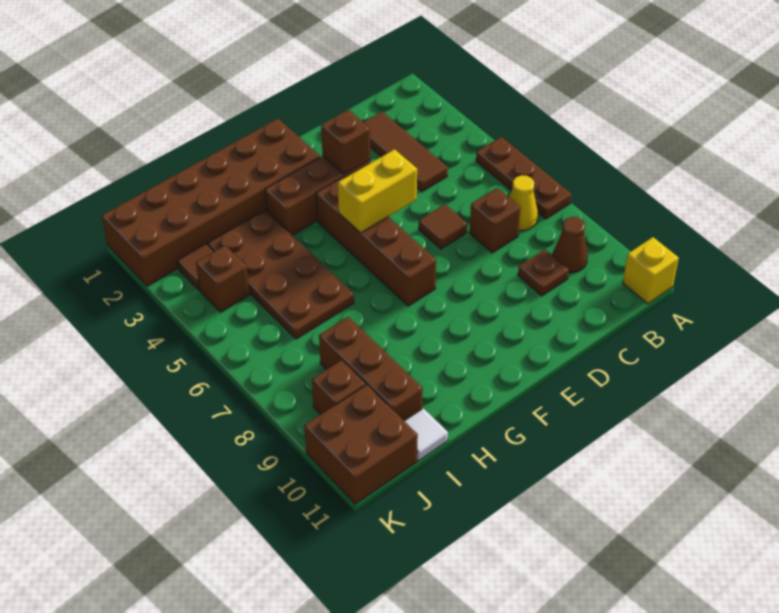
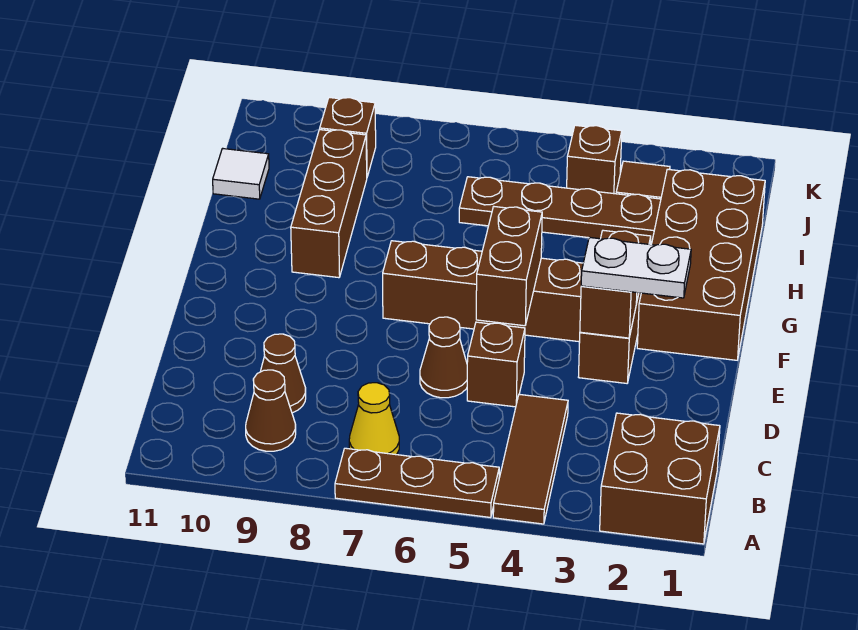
yellow 1x1 brick [623,237,679,304] -> none
brown 1x3 tile [363,112,448,192] -> brown 1x3 tile turned to [493,394,568,524]
brown 1x1 brick [469,188,521,253] -> brown 1x1 brick moved to [467,322,525,407]
brown 1x1 plate [518,249,569,296] -> brown 1x1 cone [260,334,306,413]
brown 1x1 tile [419,204,467,249] -> brown 1x1 cone [420,317,467,398]
none -> white 1x2 plate [581,237,691,298]
yellow 1x2 brick [338,149,417,233] -> brown 1x2 brick [476,207,542,326]
brown 2x6 brick [102,119,320,286] -> brown 2x4 brick [637,169,765,360]
brown 2x4 plate [208,210,354,339] -> brown 1x4 plate [459,177,661,245]
brown 1x3 brick [319,317,423,421] -> brown 1x3 brick turned to [291,130,367,278]
brown 2x2 brick [304,385,418,504] -> brown 2x2 brick moved to [600,413,720,544]

